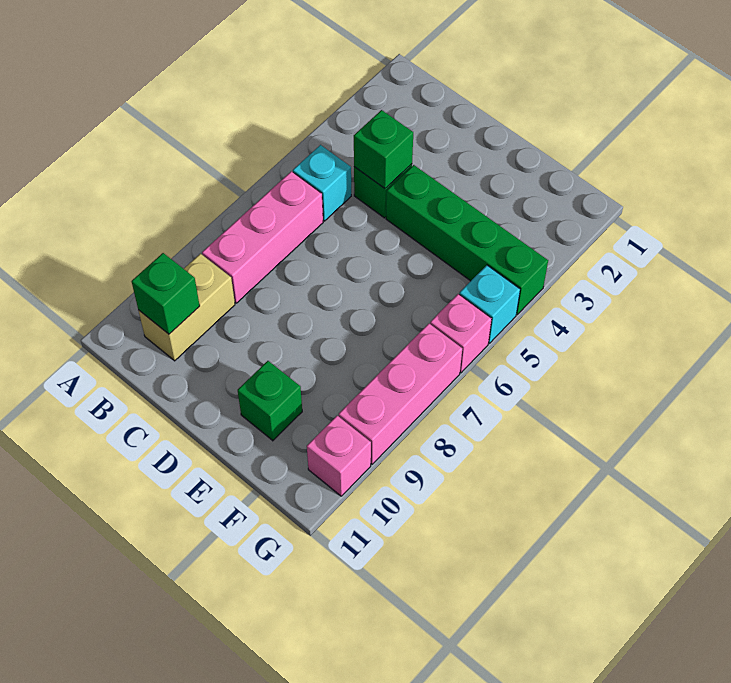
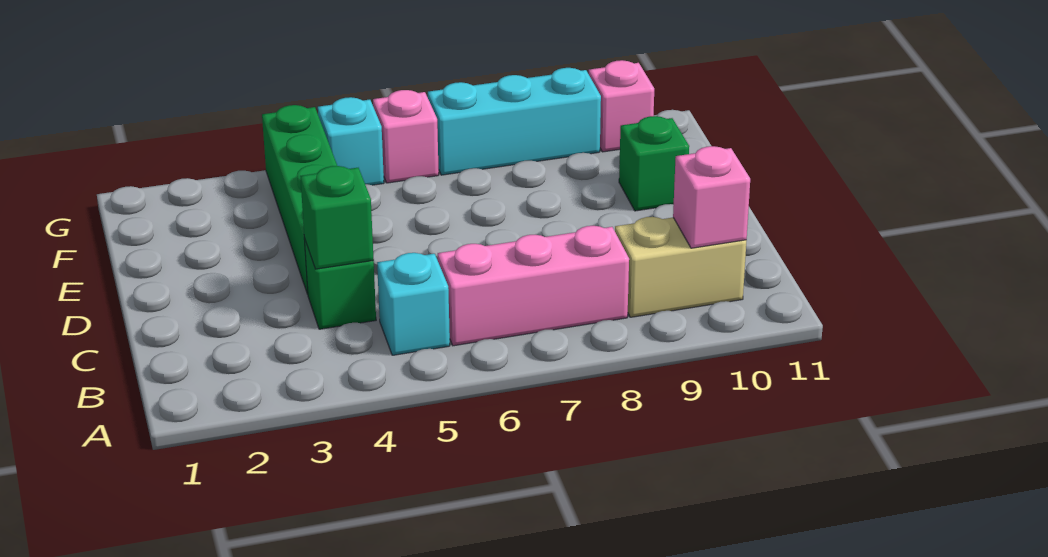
green 1x1 brick [131,253,200,334] -> pink 1x1 brick [673,146,750,248]
pink 1x3 brick [339,324,462,464] -> cyan 1x3 brick [428,68,601,175]

